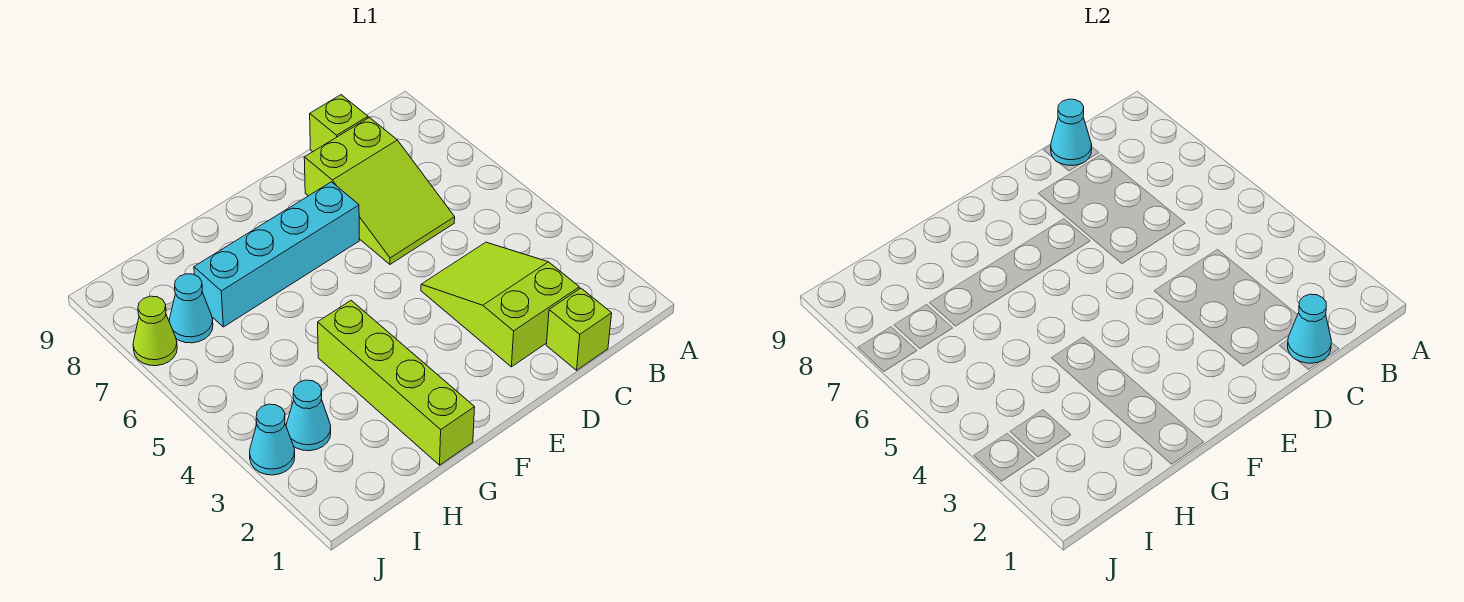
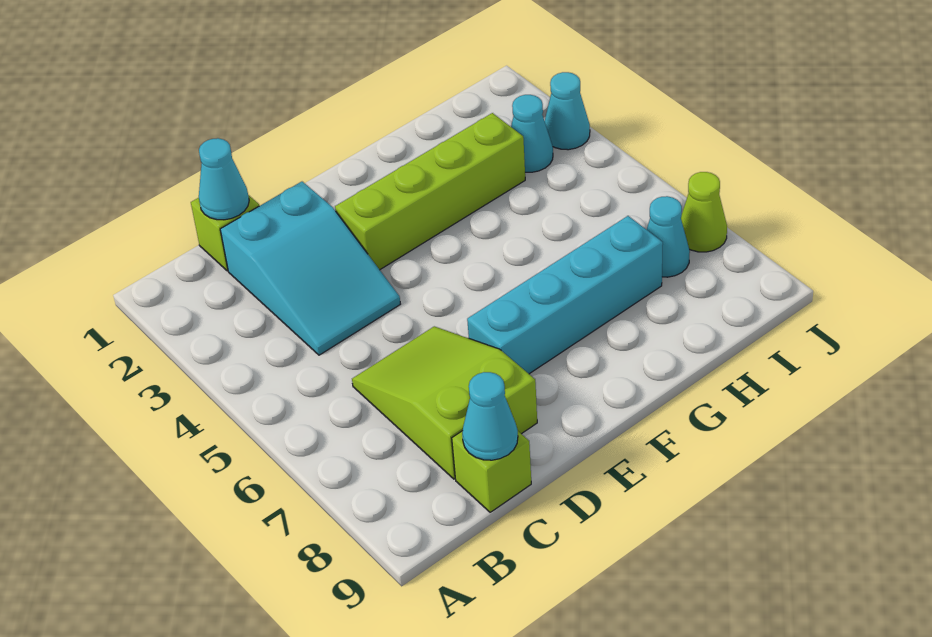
lime 2x3 slope [421,242,579,367] -> cyan 2x3 slope [220,182,400,355]
lime 1x4 brick [318,301,475,465] -> lime 1x4 brick turned to [335,113,525,270]

